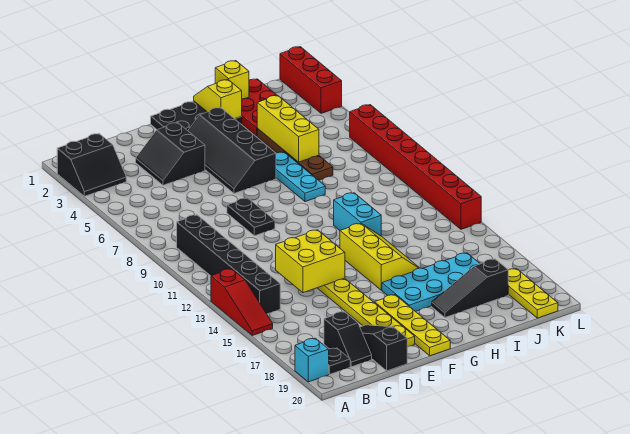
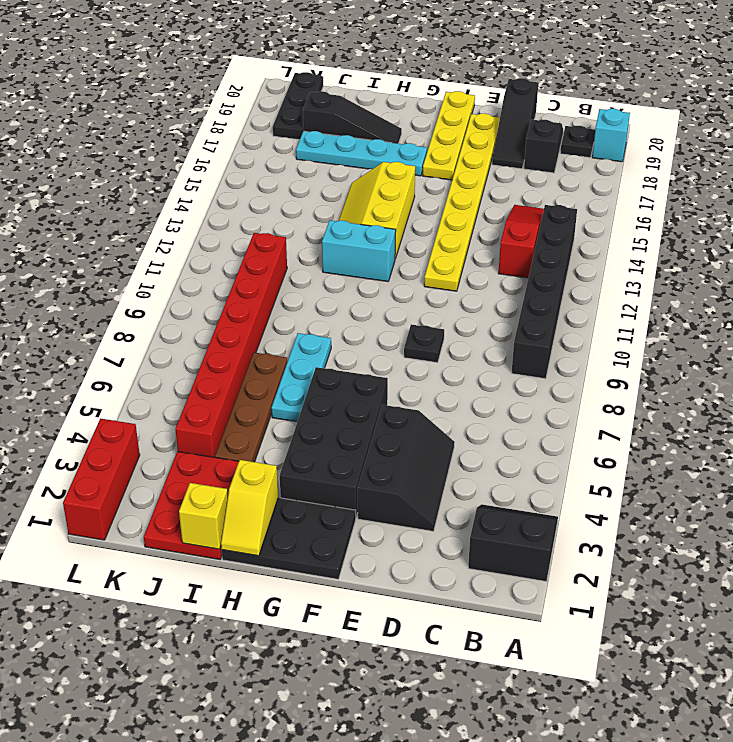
red 1x3 slope [211,269,273,335] -> red 1x3 slope moved to [498,205,544,278]
black 2x2 slope [136,123,205,185] -> black 2x3 slope [358,405,455,531]
yellow 2x2 brick [276,230,345,293] -> none
black 1x2 plate [227,198,275,236] -> black 1x1 plate [404,325,444,363]
black 2x4 slope [188,107,276,193] -> black 2x4 brick [280,367,388,517]
cyan 2x4 plate [382,253,480,311] -> cyan 1x4 plate [296,131,427,176]
cyan 1x2 brick [334,193,381,236] -> cyan 1x2 brick turned to [322,220,396,282]
yellow 1x3 brick [257,95,319,162] -> none
yellow 1x3 plate [508,269,558,318] -> black 1x3 plate [273,72,323,140]
red 1x8 brick [350,105,481,229] -> red 1x8 brick moved to [175,233,287,457]

